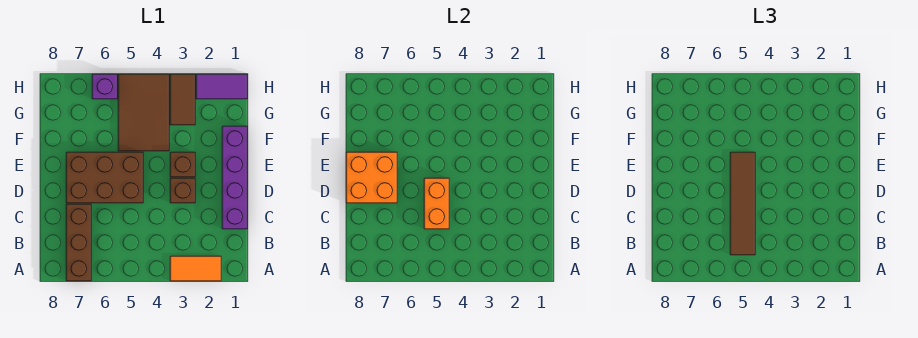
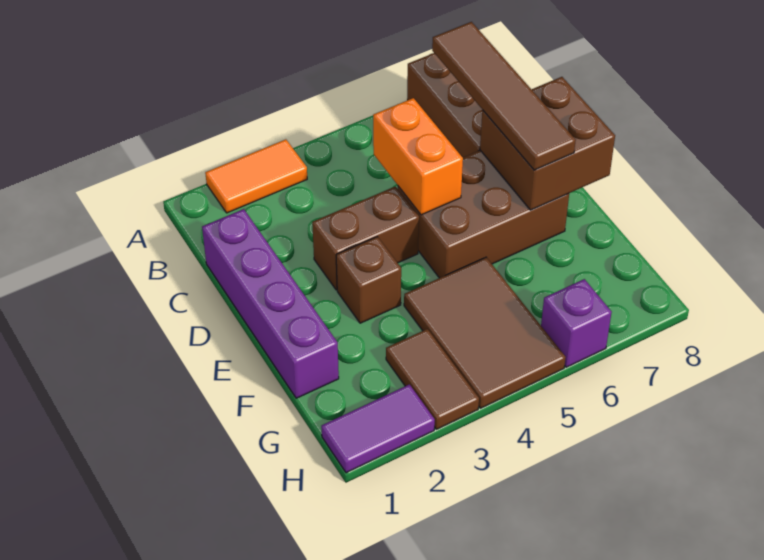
brown 1x4 tile [730,152,755,255] -> brown 1x4 tile moved to [432,22,576,170]
brown 1x1 brick [170,178,195,203] -> brown 1x2 brick [312,186,419,290]
orange 2x2 brick [346,152,397,203] -> brown 2x2 brick [480,77,615,210]

